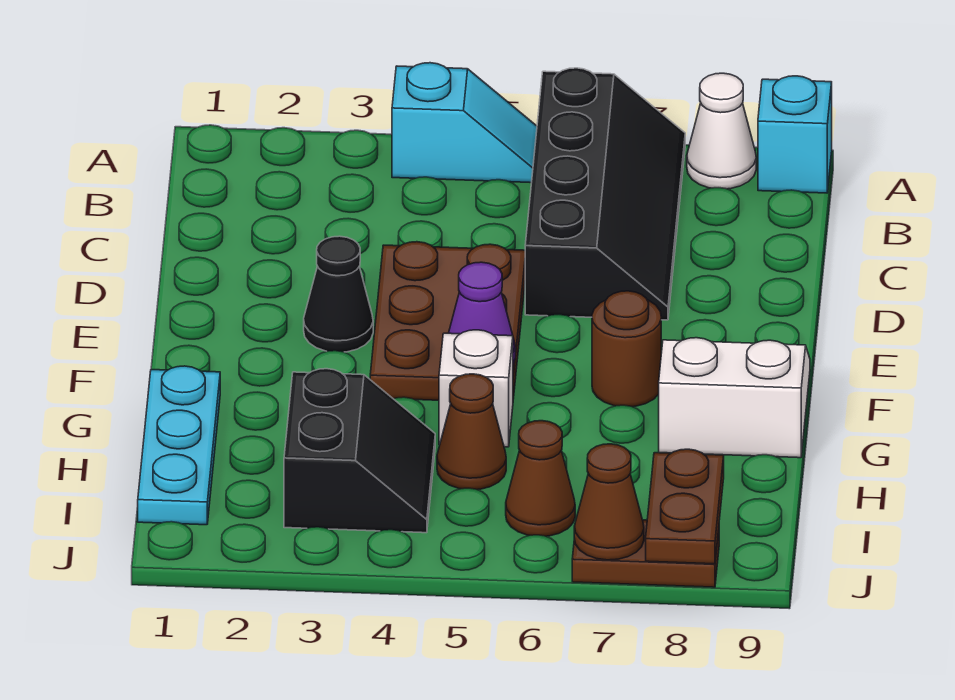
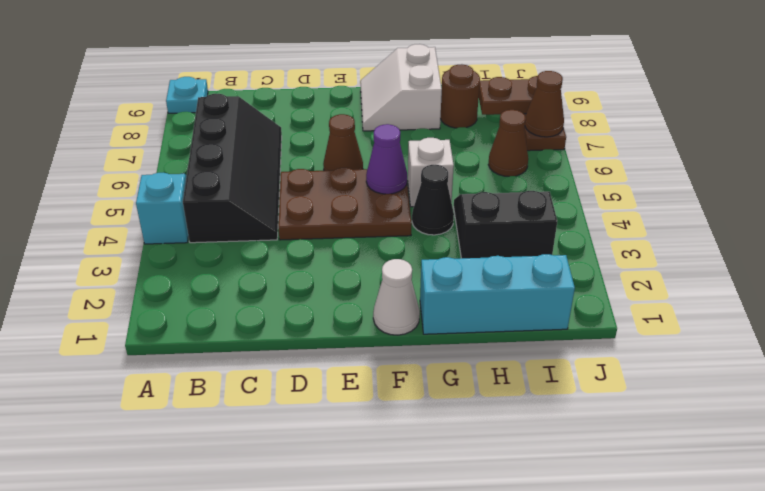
black 2x4 slope [525,68,685,320] -> black 2x4 slope turned to [183,94,282,243]
white 1x1 cone [687,73,756,189] -> white 1x1 cone moved to [373,259,420,335]
cyan 1x1 brick [758,76,832,193] -> cyan 1x1 plate [166,77,208,113]
black 1x1 cone [304,236,373,352] -> black 1x1 cone moved to [412,165,454,235]
brown 1x1 round brick [592,291,661,407] -> brown 1x1 round brick moved to [440,64,480,128]
cyan 1x3 plate [138,366,220,525] -> cyan 1x3 brick [420,254,575,334]
brown 1x1 cone [437,374,506,490] -> brown 1x1 cone moved to [323,114,363,171]

